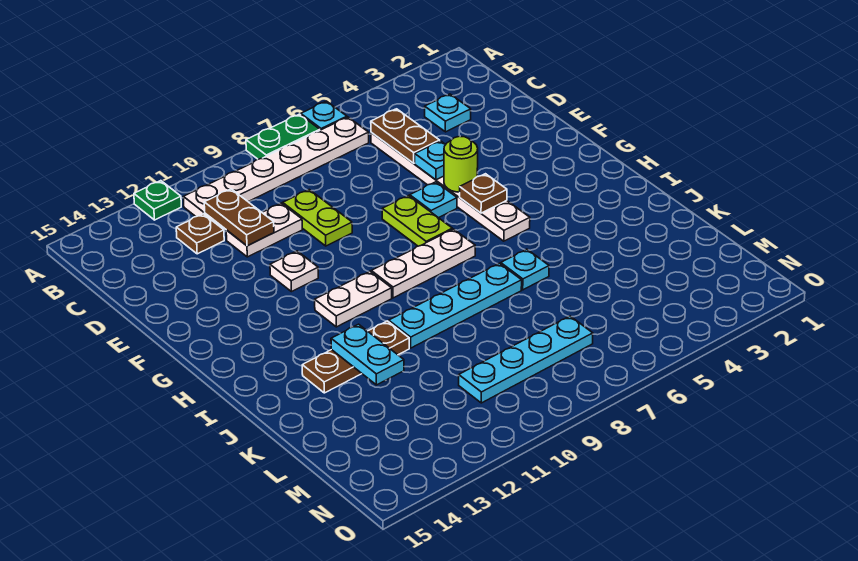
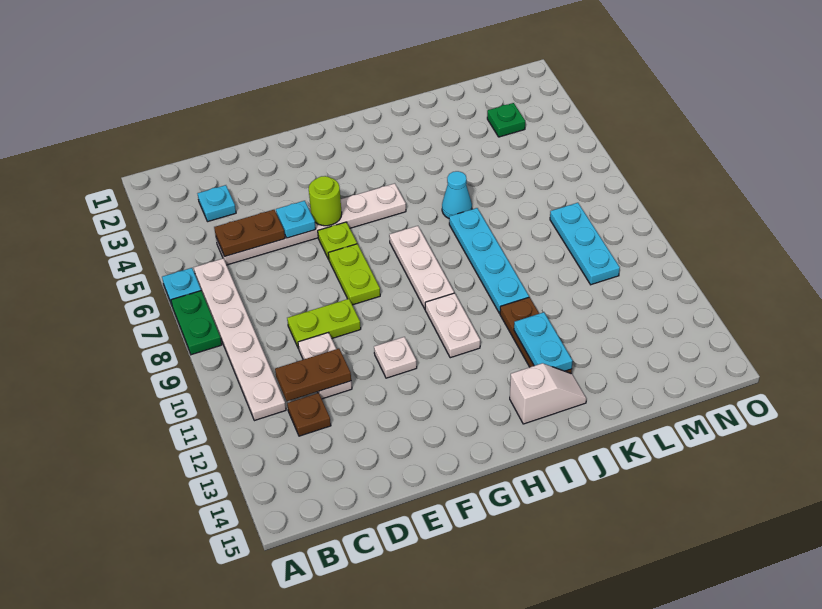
green 1x1 plate [134,181,181,220] -> green 1x1 plate moved to [487,103,525,137]
cyan 1x1 plate [410,182,457,218] -> lime 1x1 plate [318,222,357,259]
lime 1x2 plate [382,196,452,246] -> lime 1x2 plate turned to [328,244,380,305]
brown 1x1 plate [460,174,507,213] -> none
none -> white 1x2 slope [510,363,586,424]
cyan 1x1 plate [501,249,549,290] -> cyan 1x1 cone [442,171,472,218]
cyan 1x2 plate [331,324,404,385] -> cyan 1x2 plate turned to [514,312,573,371]
cyan 1x4 plate [459,316,593,403] -> cyan 1x3 plate [550,203,620,285]

